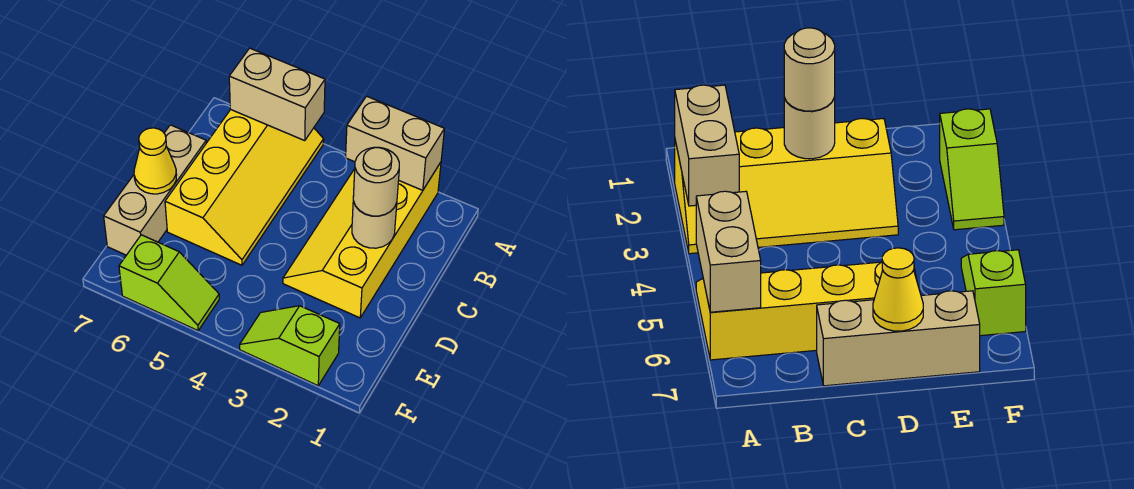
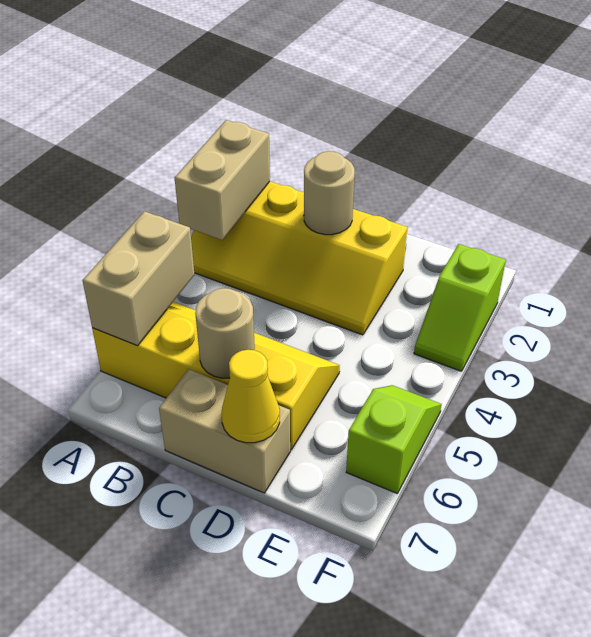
tan 1x1 round brick [353,147,399,216] -> tan 1x1 round brick moved to [195,288,255,378]
tan 1x3 brick [104,125,206,255] -> tan 1x2 brick [159,369,290,493]

